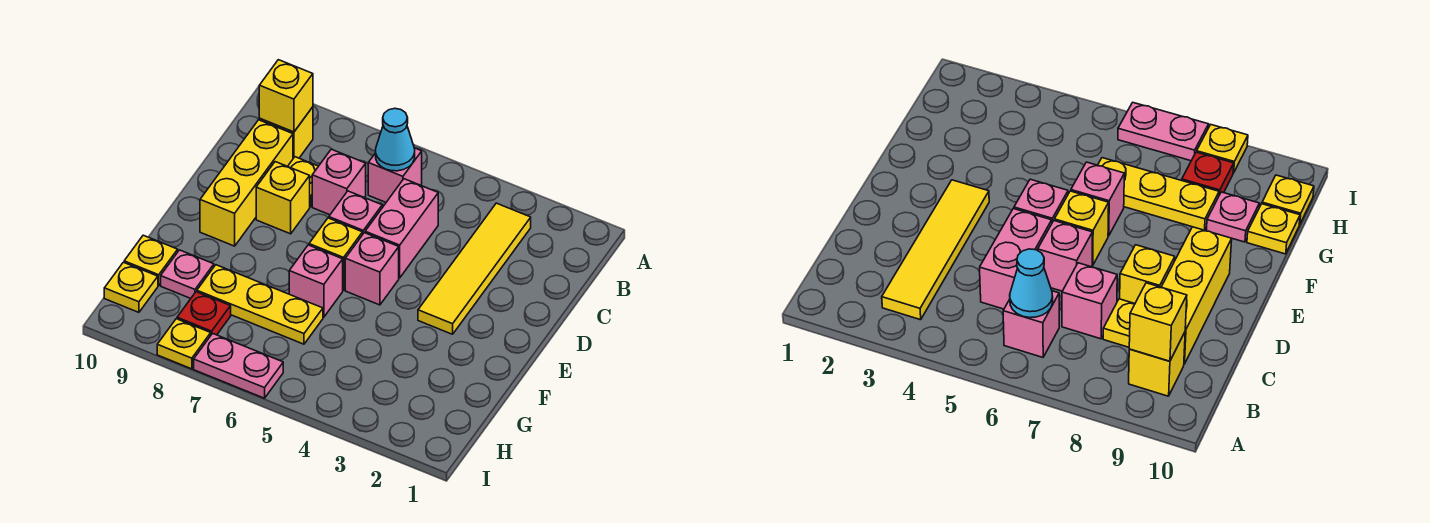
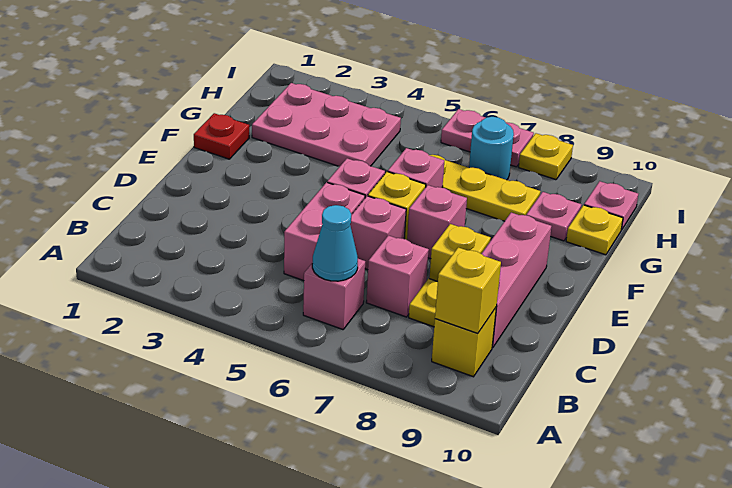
yellow 1x4 tile [418,203,531,334] -> none
yellow 1x3 brick [200,120,293,246] -> pink 1x3 brick [482,213,552,348]
none -> pink 1x1 brick [407,185,467,259]
none -> pink 2x3 plate [252,83,401,167]
none -> cyan 1x1 round brick [469,117,514,180]
red 1x1 plate [177,292,231,335] -> red 1x1 plate moved to [194,113,249,159]
yellow 1x1 plate [104,262,158,312] -> pink 1x1 plate [584,181,638,230]

